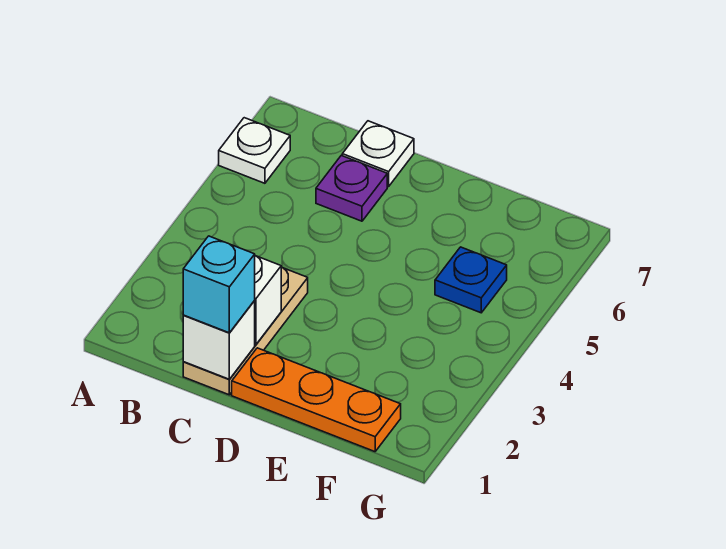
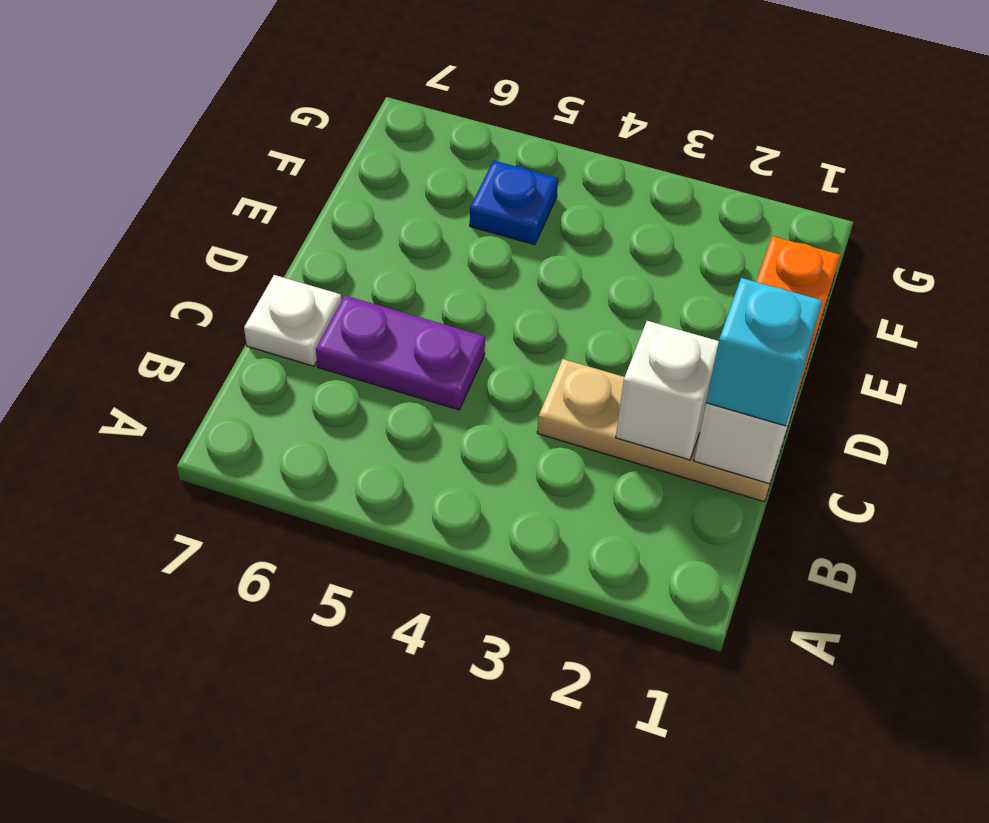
white 1x1 plate [219,118,290,183] -> none
purple 1x1 plate [316,155,387,221] -> purple 1x2 plate [316,295,485,410]

